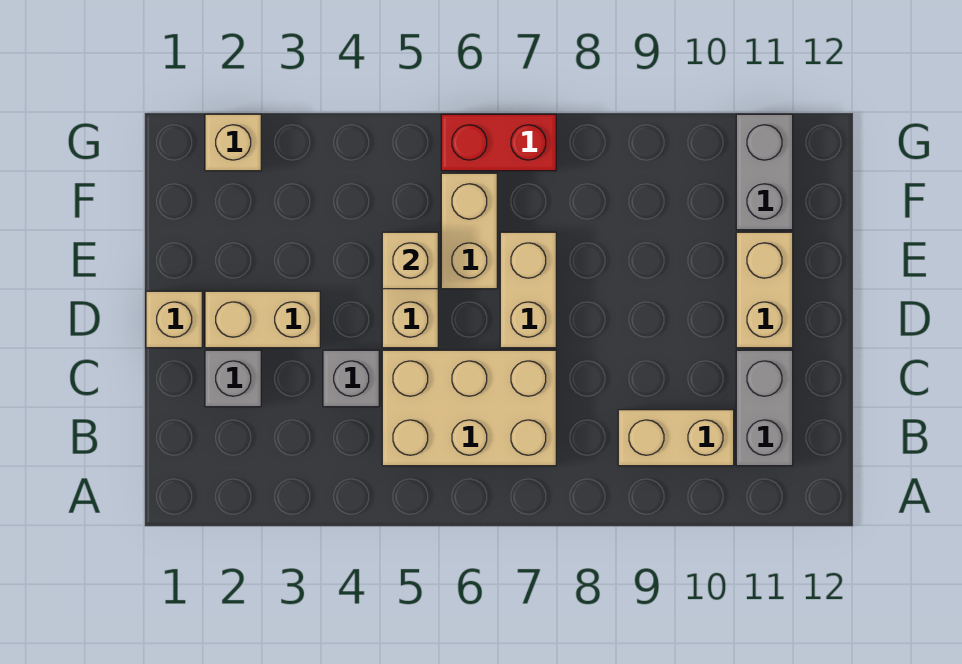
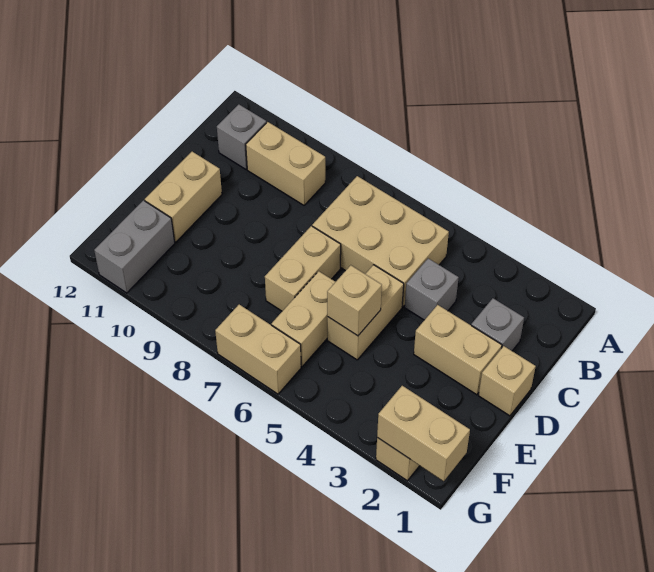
grey 1x2 brick [736,350,793,466] -> grey 1x1 brick [217,104,266,169]
none -> tan 1x2 brick [377,386,470,481]
red 1x2 brick [441,114,556,171] -> tan 1x2 brick [215,304,301,394]

